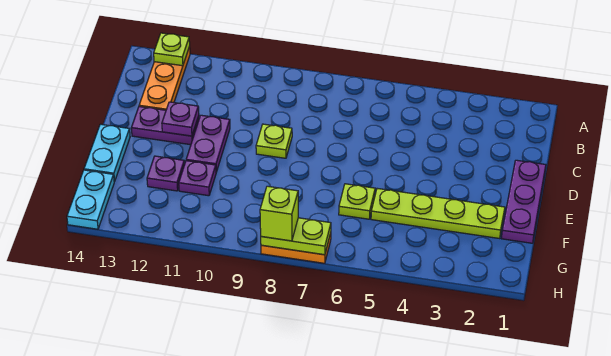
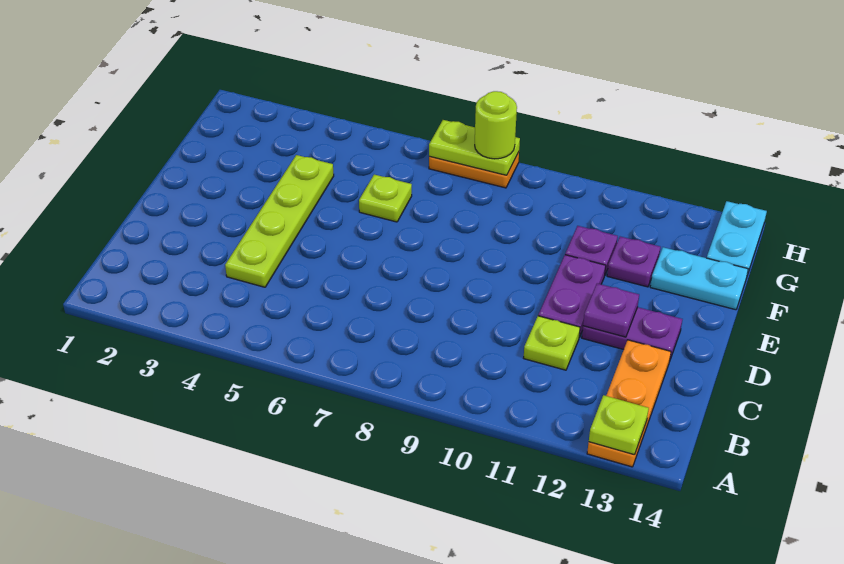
purple 1x3 plate [501,160,546,243] -> none
lime 1x1 plate [256,124,292,158] -> lime 1x1 plate moved to [524,316,580,370]
cyan 1x2 plate [84,124,130,182] -> cyan 1x2 plate turned to [650,247,748,310]
lime 1x4 plate [371,188,505,239] -> lime 1x4 plate turned to [225,155,334,287]
lime 1x1 brick [260,186,298,241] -> lime 1x1 round brick [475,91,517,159]

